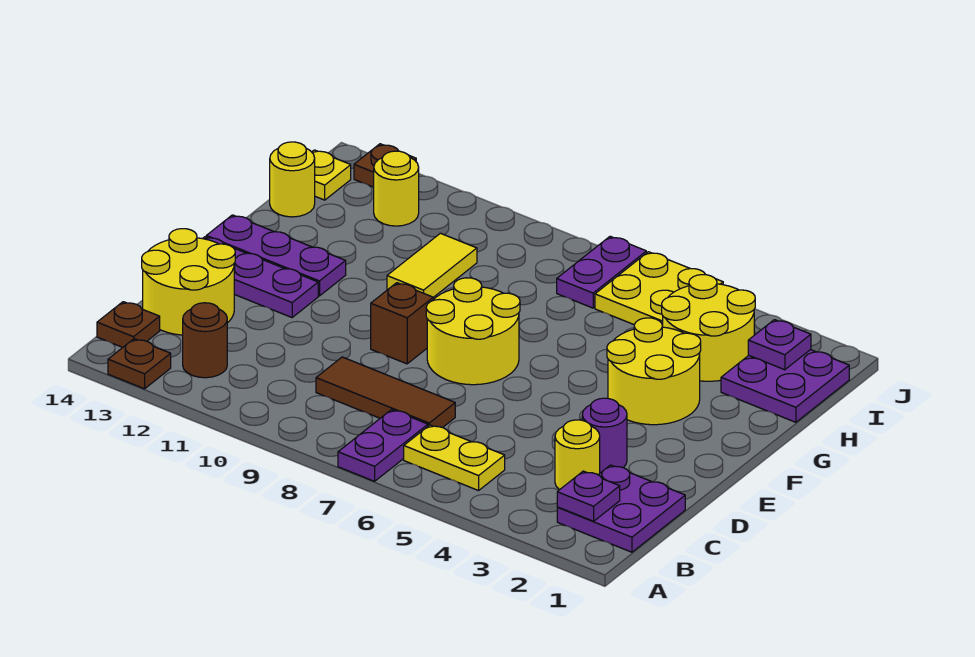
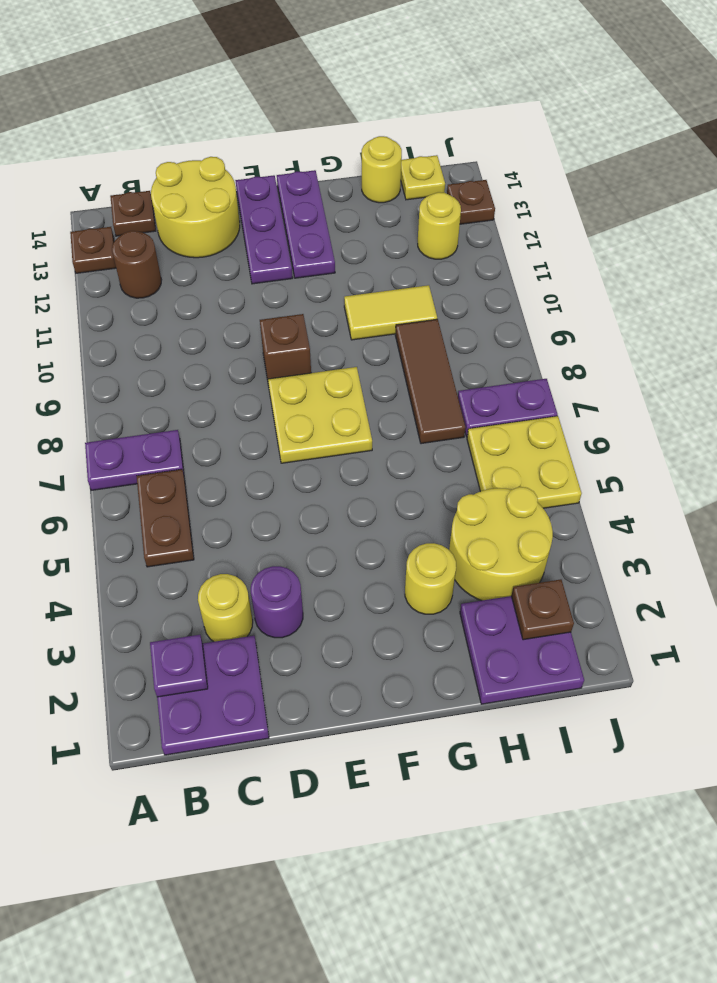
yellow 1x2 plate [404,425,505,491] -> brown 1x2 plate [137,469,194,567]
brown 1x3 tile [316,357,455,428] -> brown 1x3 tile moved to [395,319,465,444]
yellow 2x2 round brick [426,278,520,385] -> yellow 2x2 plate [268,367,372,463]
yellow 2x2 round brick [607,318,701,425] -> yellow 1x1 round brick [405,543,456,614]
purple 1x1 plate [748,320,811,370] -> brown 1x1 plate [512,579,574,640]

